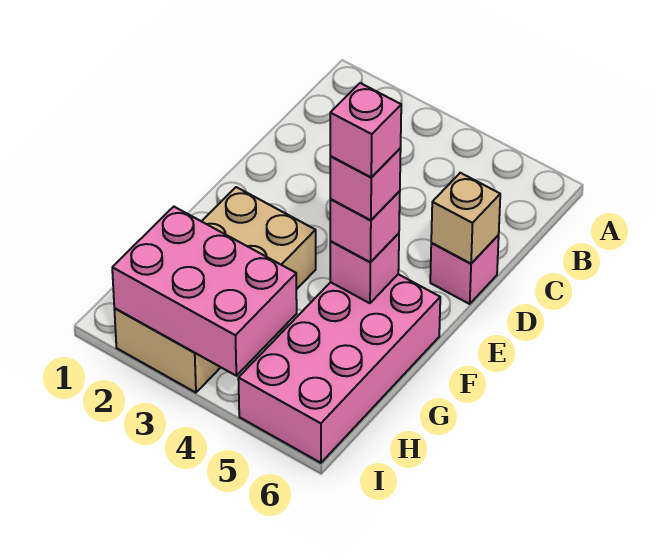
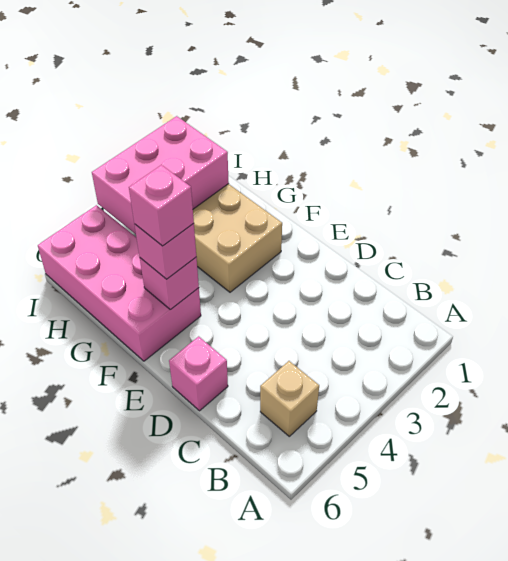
tan 1x1 brick [431,173,500,263] -> tan 1x1 brick moved to [260,361,319,436]
pink 1x1 brick [330,83,401,177] -> none

